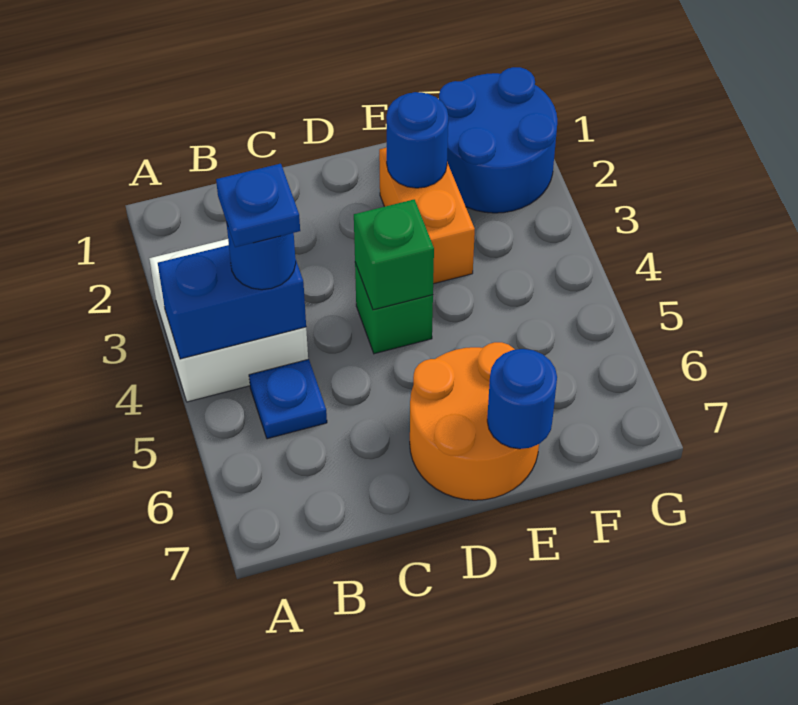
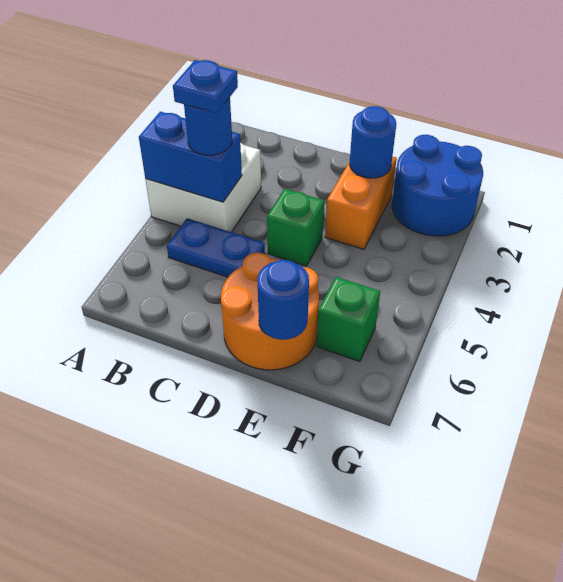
blue 1x1 plate [249,359,327,439] -> blue 1x2 plate [167,218,265,277]
green 1x1 brick [354,199,434,310] -> green 1x1 brick moved to [316,277,380,362]

